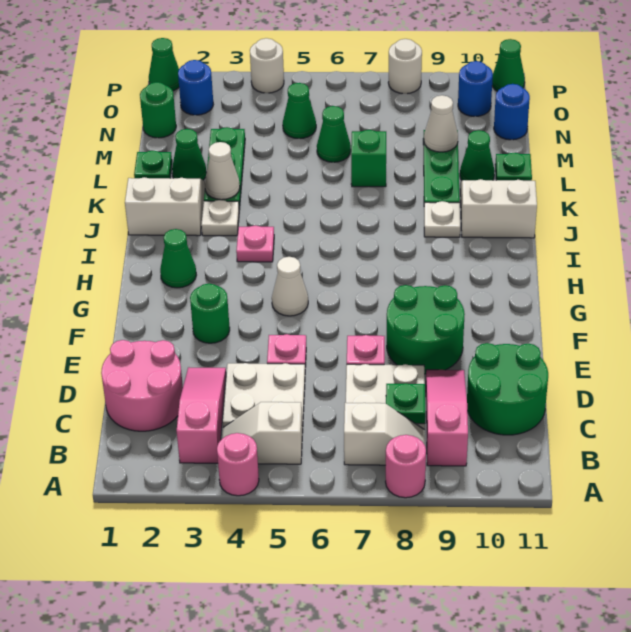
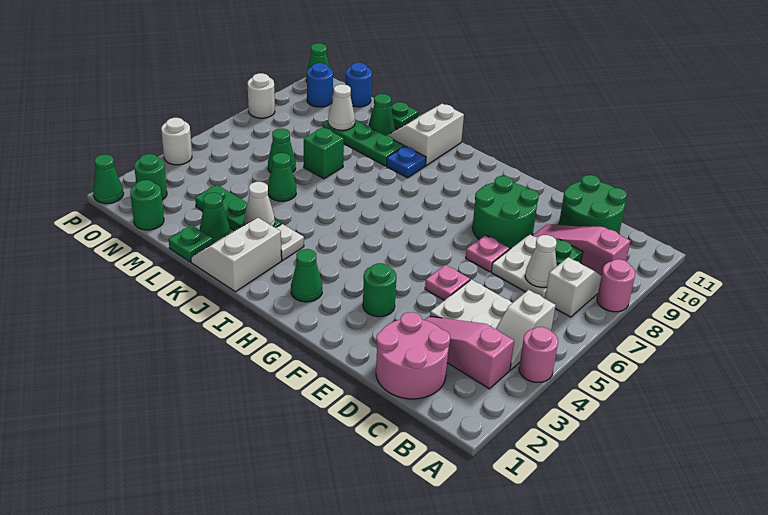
white 1x1 cone [272,257,308,316] -> white 1x1 cone moved to [525,235,557,287]
pink 1x1 plate [236,226,274,262] -> none
white 1x1 plate [424,201,460,237] -> blue 1x1 plate [386,146,426,178]
green 1x1 cone [283,83,316,139] -> green 1x1 cone moved to [268,153,296,201]
blue 1x1 round brick [178,60,213,115] -> green 1x1 round brick [134,154,167,200]

